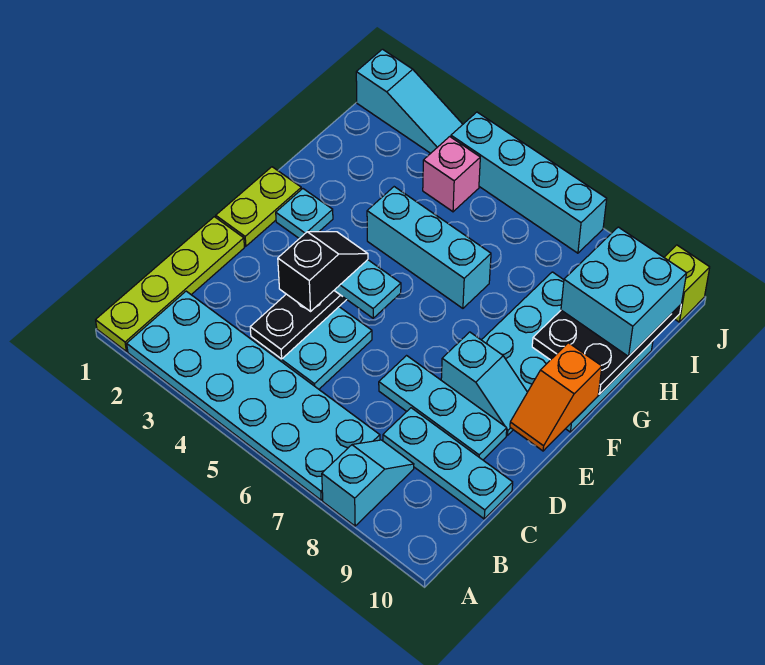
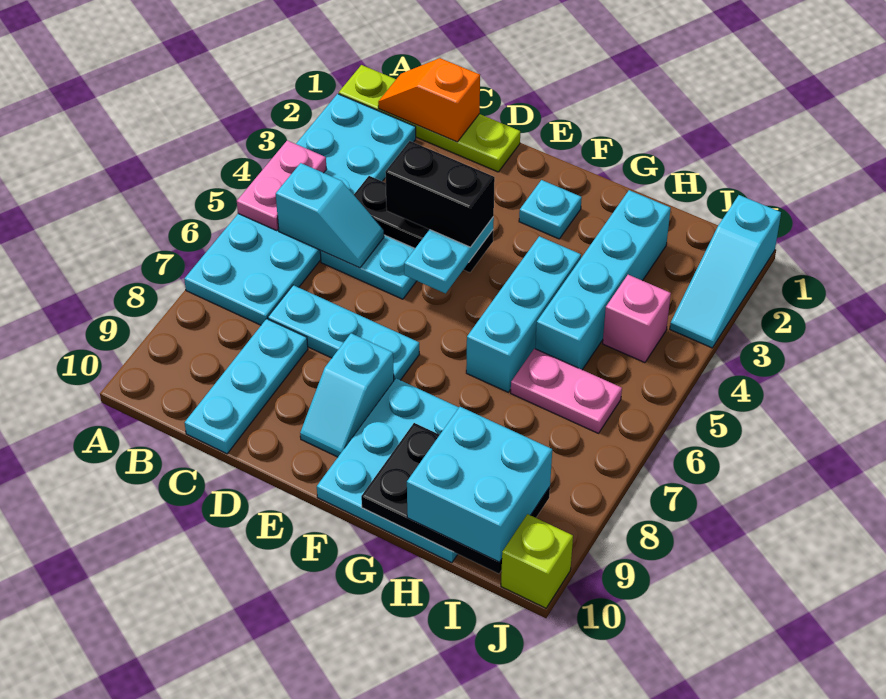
none -> pink 1x2 plate [237,140,327,230]
cyan 1x2 slope [322,440,414,526] -> cyan 1x2 slope moved to [276,163,384,268]
black 1x2 slope [278,232,368,311] -> black 1x2 brick [385,141,495,247]
cyan 1x3 plate [379,356,507,460] -> cyan 1x3 plate turned to [268,285,419,380]
lime 1x2 plate [216,167,301,246] -> none
orange 1x2 slope [510,343,602,451] -> orange 1x2 slope moved to [378,58,480,142]
none -> pink 1x2 plate [511,349,622,433]
cyan 1x4 brick [451,112,607,253] -> cyan 1x4 brick moved to [535,190,671,370]

